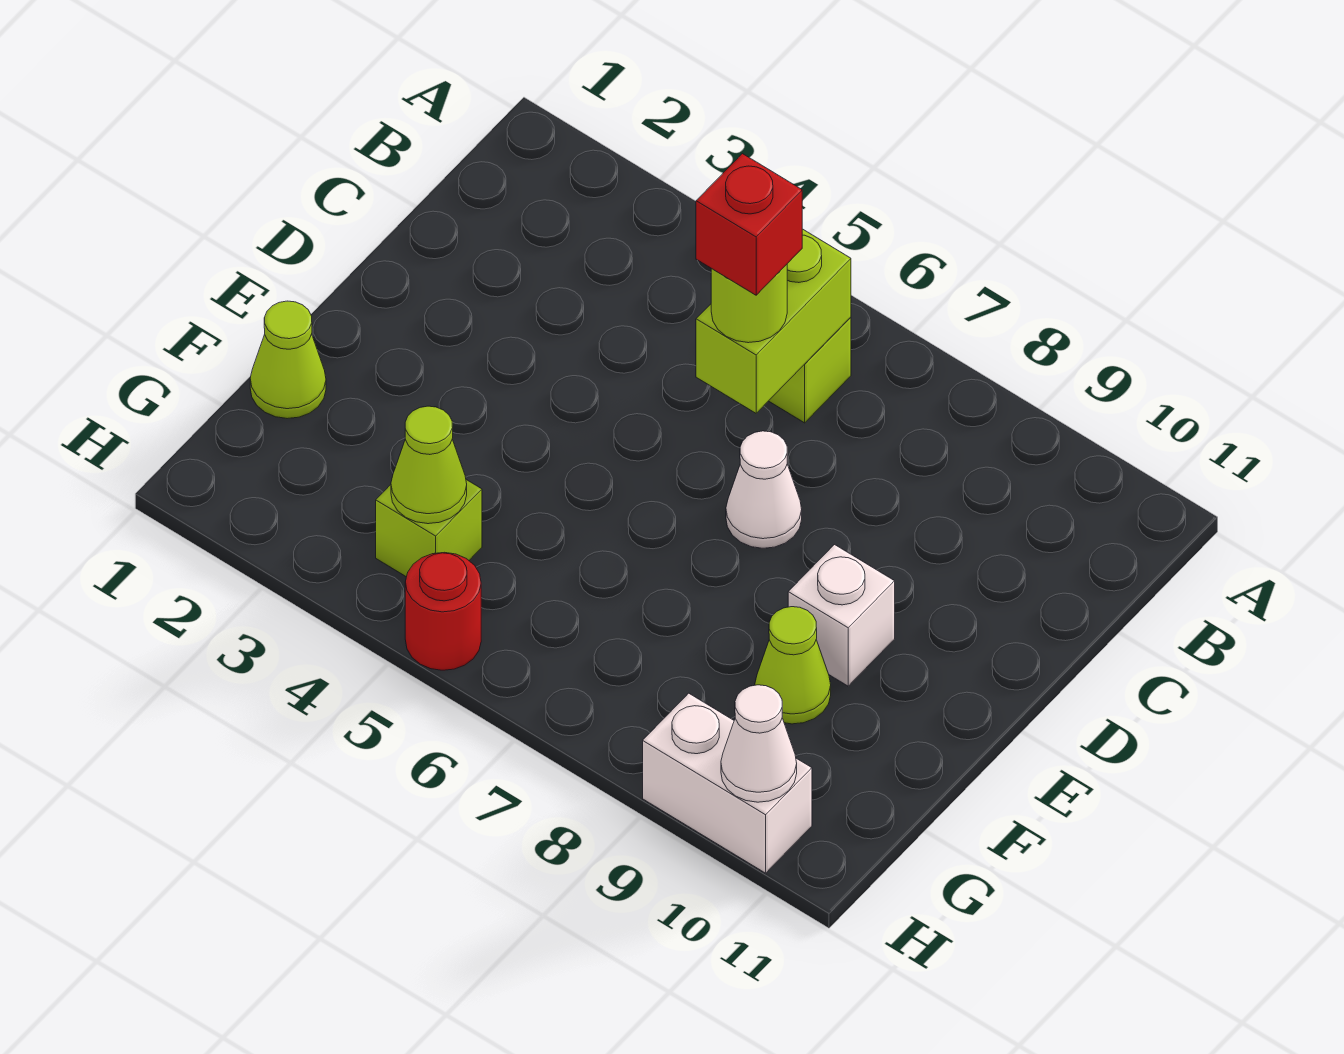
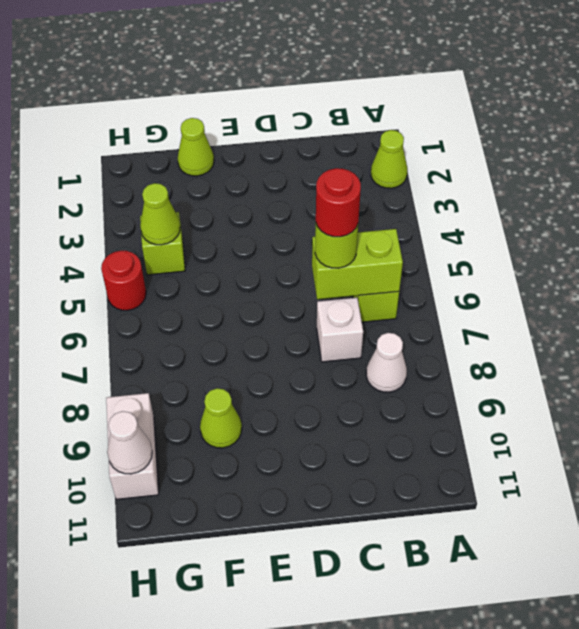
none -> lime 1x1 cone [371,130,407,188]
red 1x1 brick [696,154,802,295] -> red 1x1 round brick [316,168,361,237]
white 1x1 cone [726,431,802,548] -> white 1x1 cone moved to [366,333,407,392]
white 1x1 brick [788,545,895,686] -> white 1x1 brick moved to [317,298,363,362]

